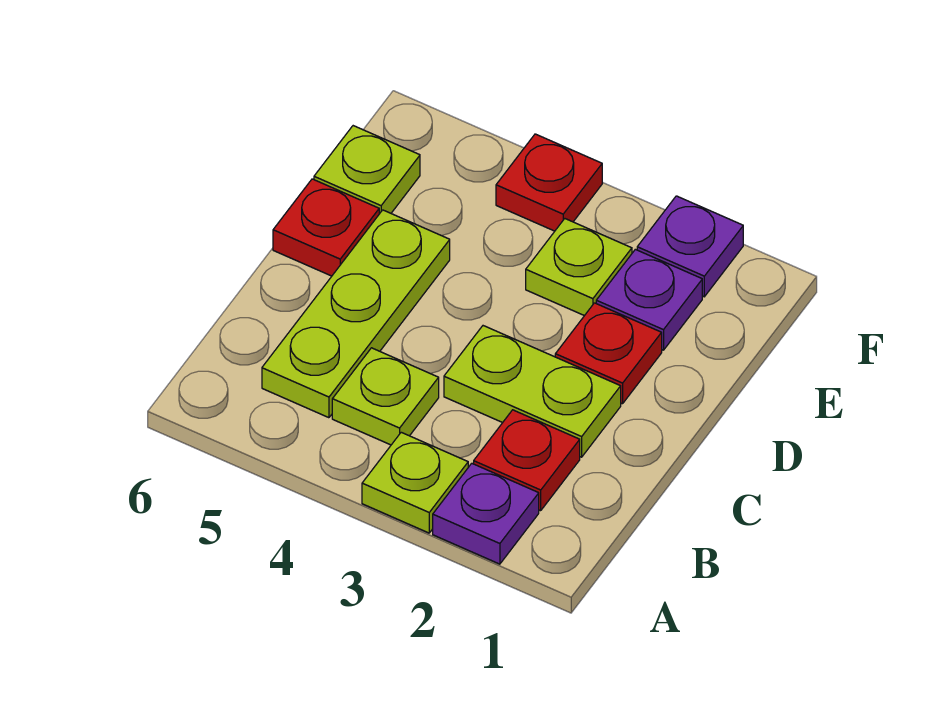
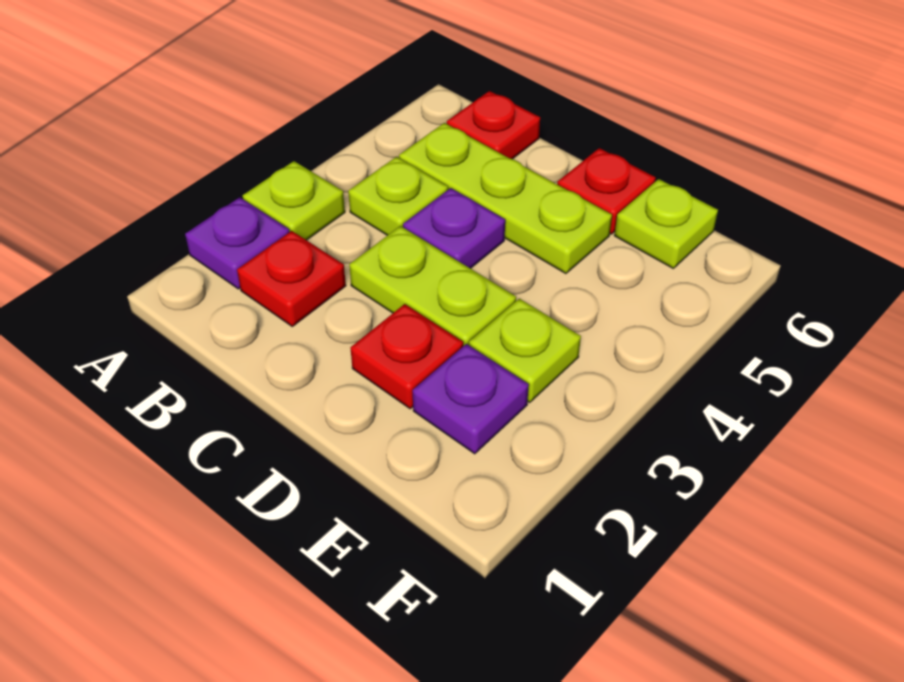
lime 1x2 plate [444,326,621,457] -> lime 1x2 plate turned to [349,226,516,346]
purple 1x1 plate [637,196,743,297] -> purple 1x1 plate moved to [403,188,505,268]
red 1x1 plate [496,134,602,231] -> red 1x1 plate moved to [447,91,540,159]

